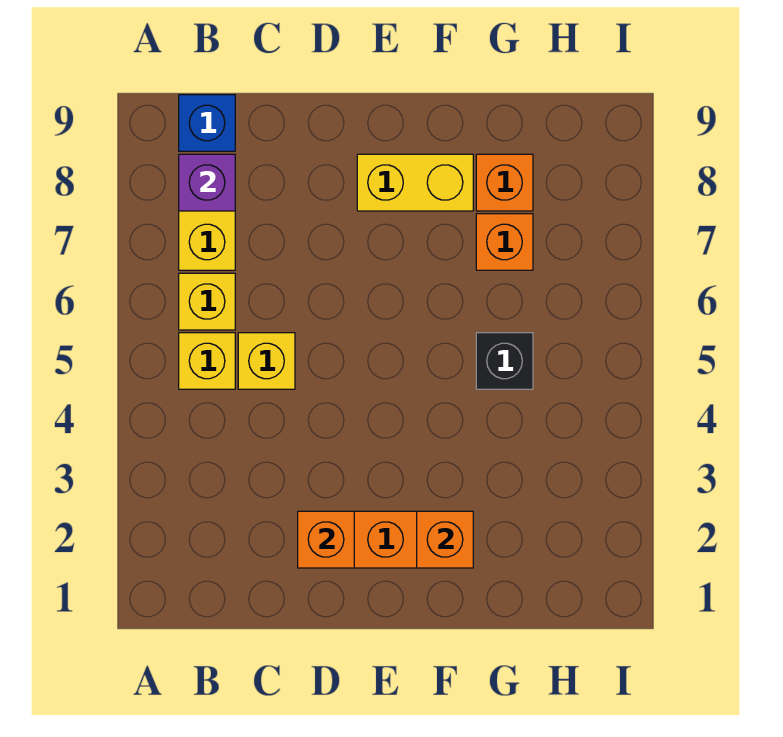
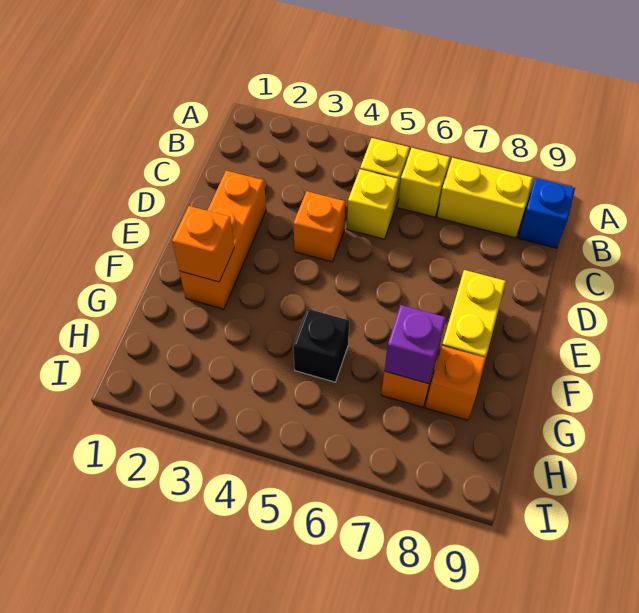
purple 1x1 brick [179,154,235,211] -> purple 1x1 brick moved to [384,305,446,384]
orange 1x1 brick [298,511,354,568] -> orange 1x1 brick moved to [293,191,345,262]

